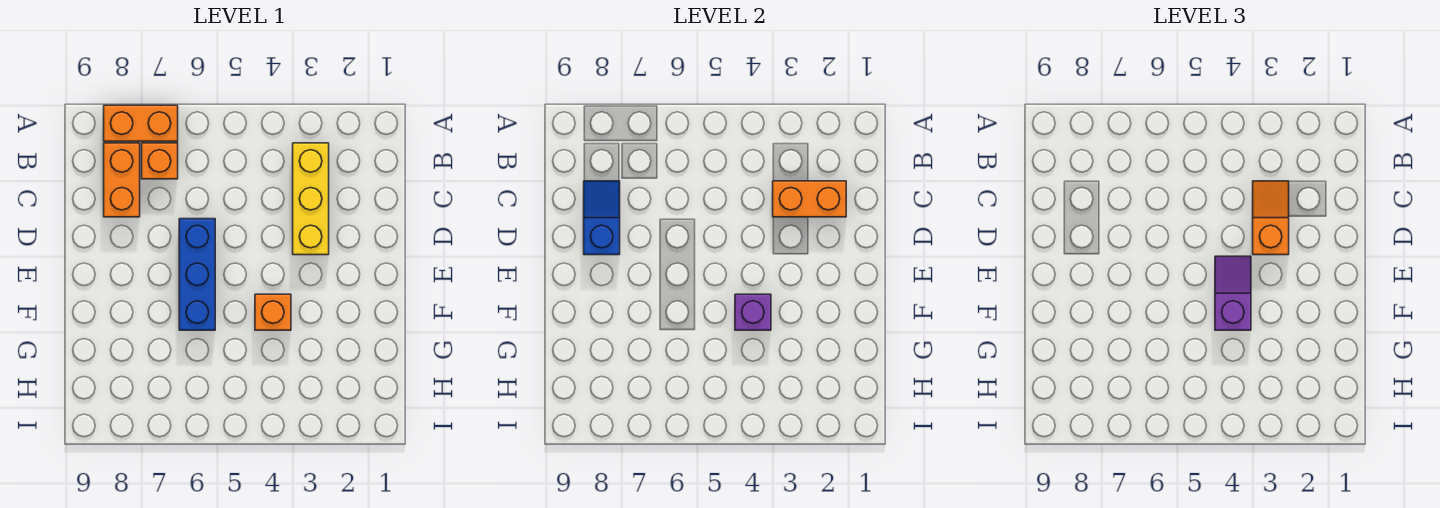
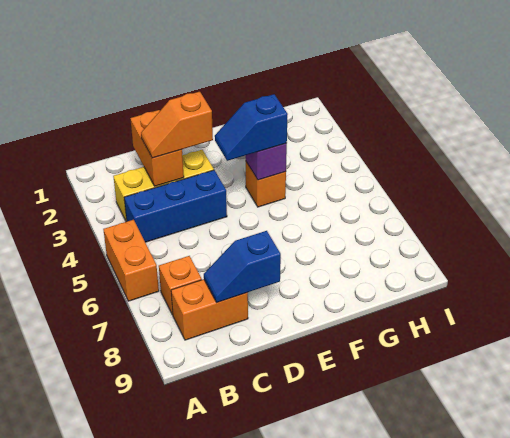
orange 1x2 brick [104,105,178,141] -> orange 1x2 brick moved to [103,220,159,301]
blue 1x3 brick [179,219,215,330] -> blue 1x3 brick moved to [124,170,227,242]
purple 1x2 slope [1215,256,1251,330] -> blue 1x2 slope [215,94,288,161]

